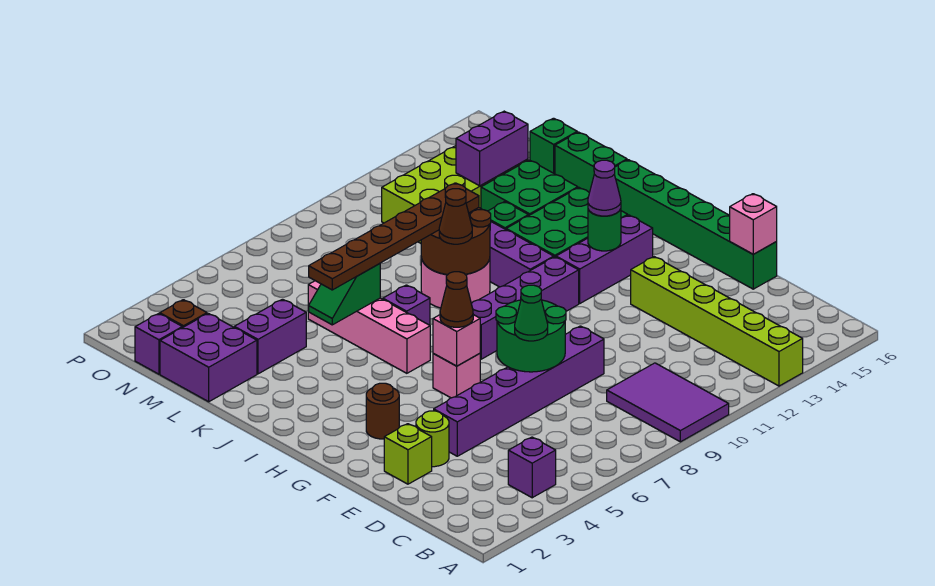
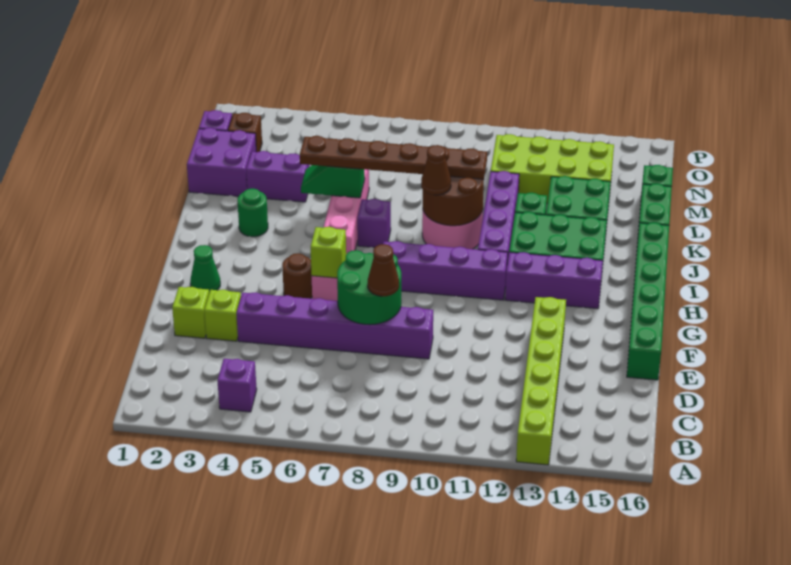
purple 2x3 tile [607,363,729,442] -> none
lime 1x1 round brick [416,411,449,467] -> lime 1x1 brick [204,290,241,341]
green 1x1 cone [515,285,548,341] -> green 1x1 cone moved to [190,245,220,292]
pink 1x1 brick [730,194,777,254] -> none
brown 1x1 round brick [366,383,399,439] -> brown 1x1 round brick moved to [282,253,312,299]
pink 1x1 brick [433,315,480,366] -> lime 1x1 brick [311,227,346,278]
brown 1x1 cone [440,272,473,327] -> brown 1x1 cone moved to [368,244,399,296]
green 1x1 round brick [588,209,621,251] -> green 1x1 round brick moved to [238,189,268,237]
purple 1x1 cone [588,160,621,216] -> none
purple 1x2 brick [456,111,528,186] -> none

